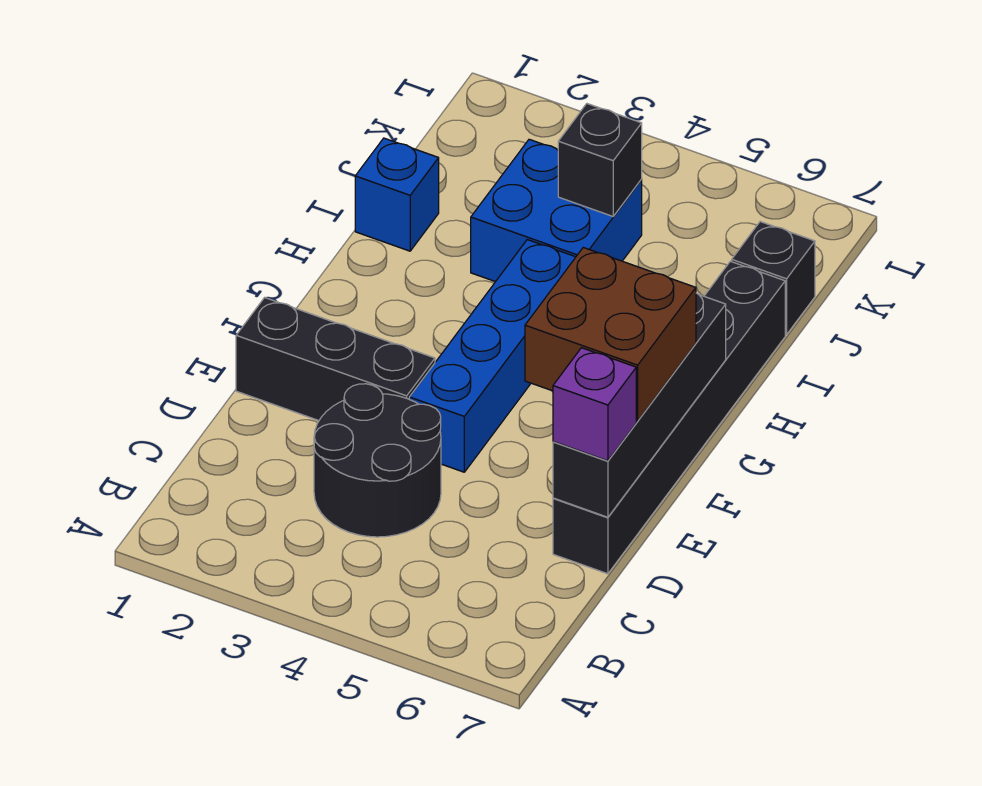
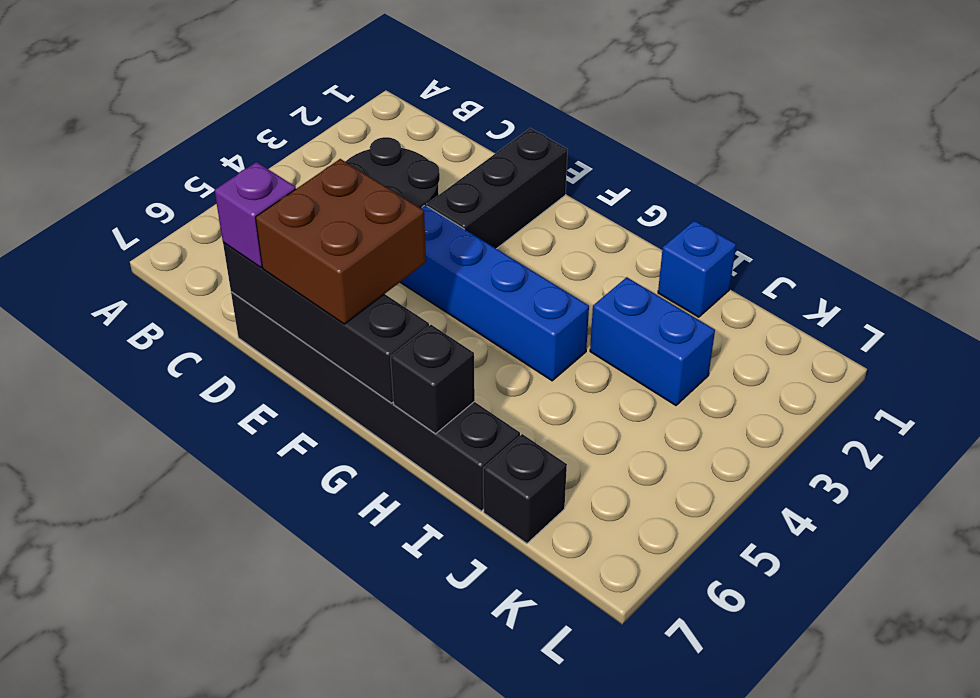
blue 2x2 brick [471,139,642,282] -> blue 1x2 brick [590,277,715,405]
black 1x1 brick [558,104,642,216] -> black 1x1 brick moved to [391,325,475,434]

